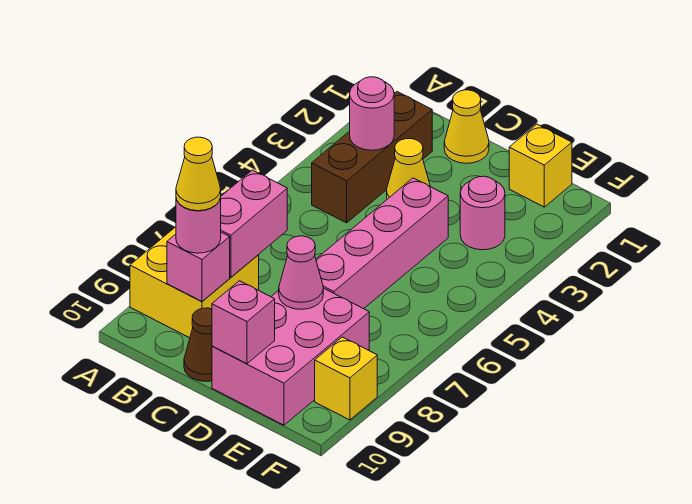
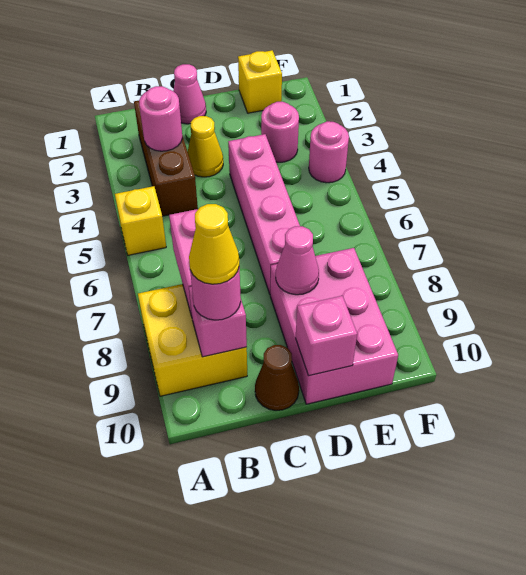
yellow 1x1 cone [444,90,489,163] -> pink 1x1 cone [173,64,206,124]
none -> pink 1x1 round brick [309,121,349,183]
yellow 1x1 brick [315,337,377,420] -> yellow 1x1 brick moved to [115,186,166,255]

